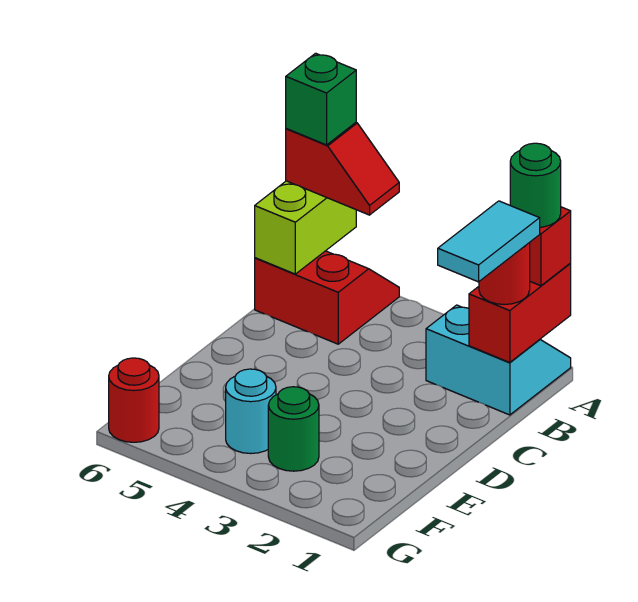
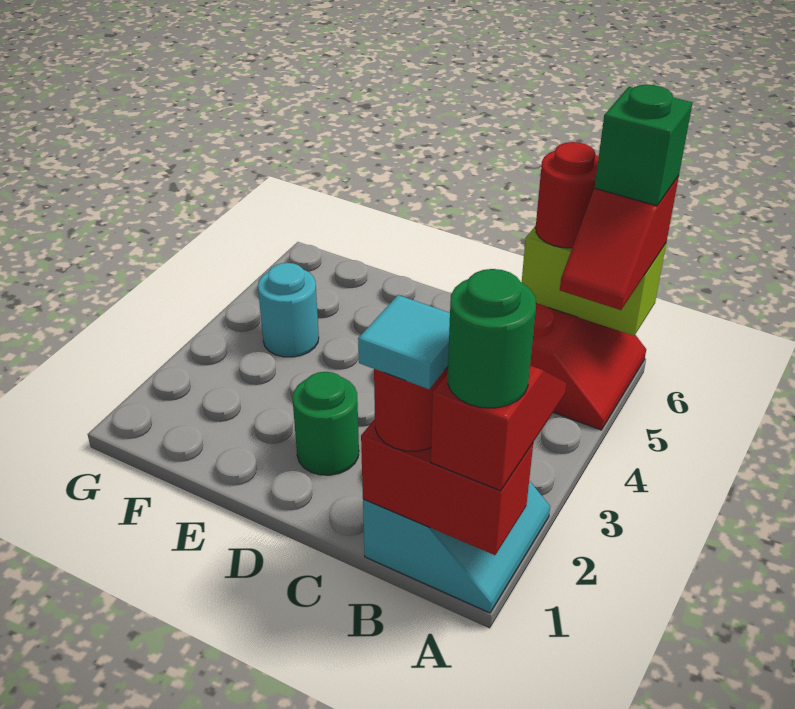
cyan 1x2 tile [438,201,540,282] -> cyan 1x1 tile [358,295,450,389]
green 1x1 round brick [268,387,319,471] -> green 1x1 round brick moved to [293,372,359,475]
red 1x1 round brick [109,358,159,442] -> red 1x1 round brick moved to [536,142,599,248]

